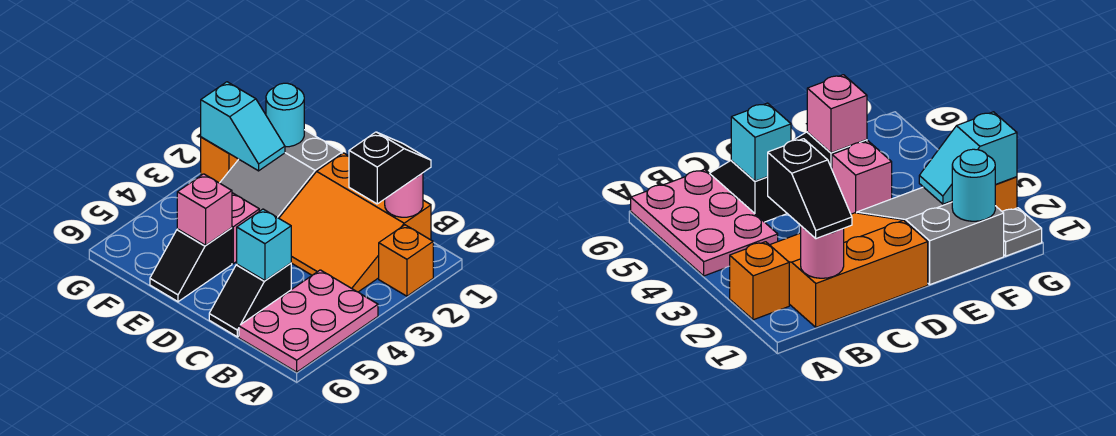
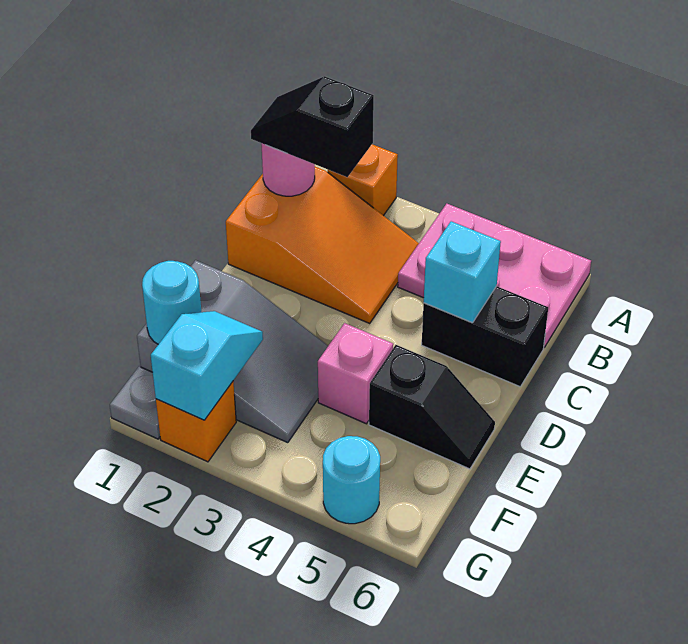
orange 3x3 slope [279,153,431,292] -> orange 2x3 slope [226,167,419,323]
black 1x2 slope [209,263,291,337] -> black 1x2 brick [422,286,548,387]
pink 1x1 brick [177,174,232,245] -> none
none -> cyan 1x1 round brick [323,436,380,524]

